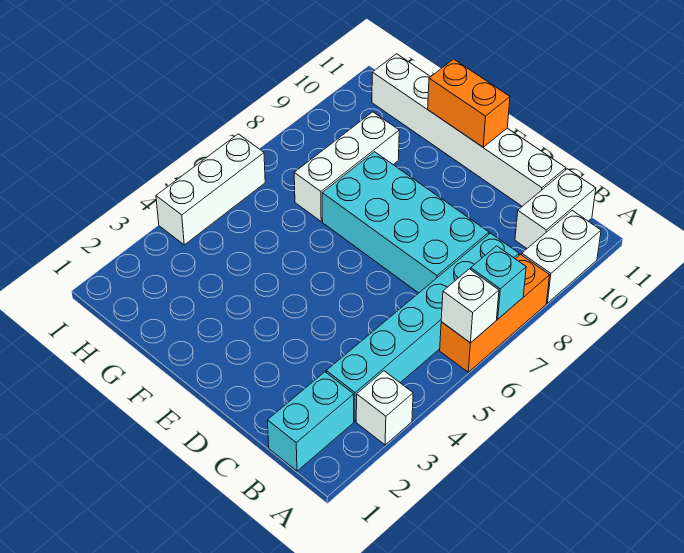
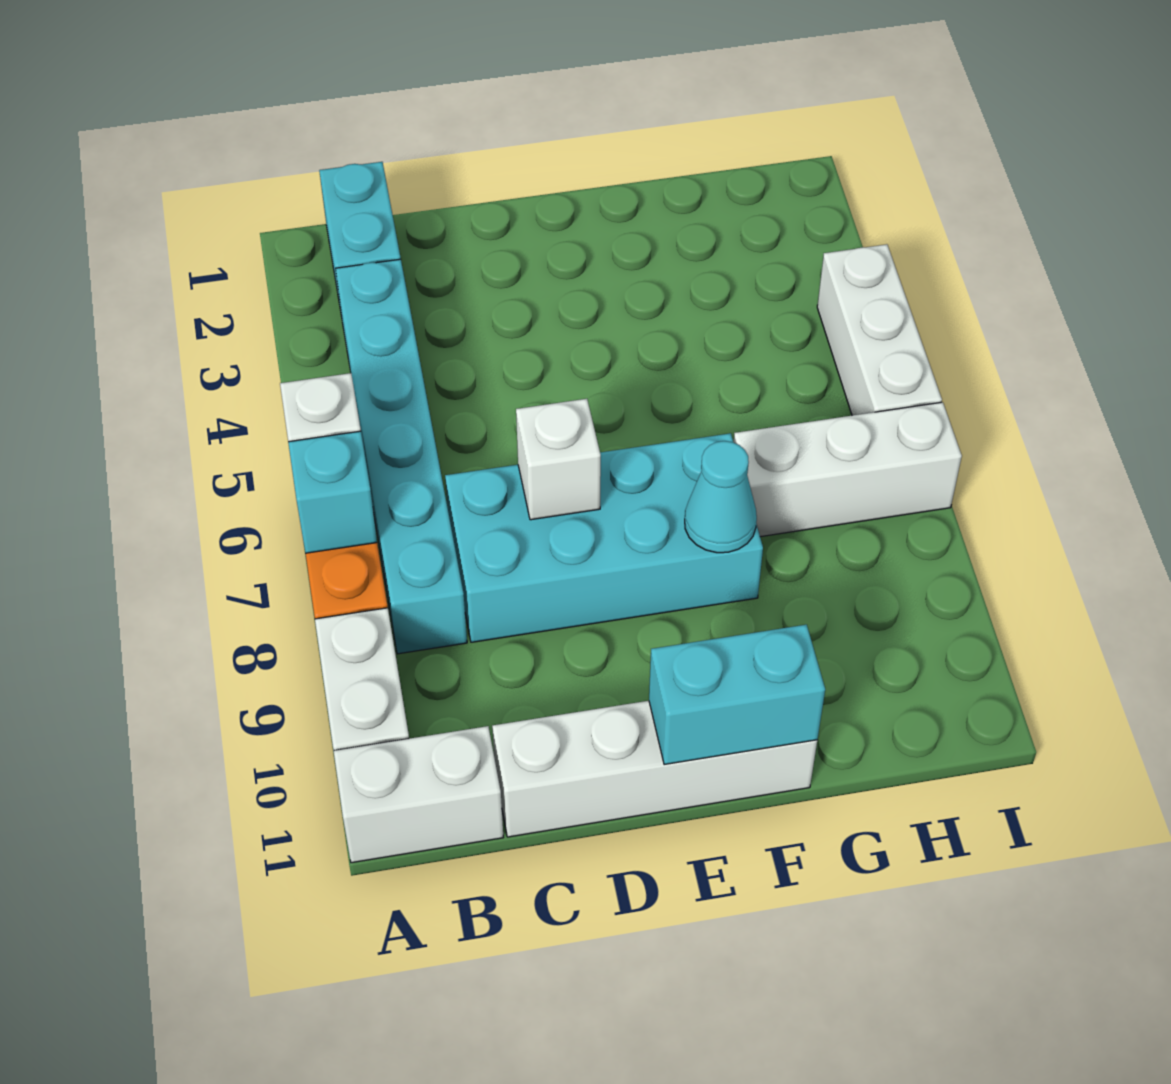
white 1x1 brick [356,371,413,445] -> white 1x1 brick moved to [516,399,601,520]
white 1x2 brick [515,169,596,248] -> white 1x2 brick turned to [334,726,503,863]
white 1x6 brick [372,54,566,206] -> white 1x4 brick [492,701,817,837]
orange 1x2 brick [428,59,510,147] -> cyan 1x2 brick [649,625,825,765]
none -> cyan 1x1 cone [685,441,757,553]
white 1x3 brick [294,112,399,221] -> white 1x3 brick turned to [734,402,962,537]

